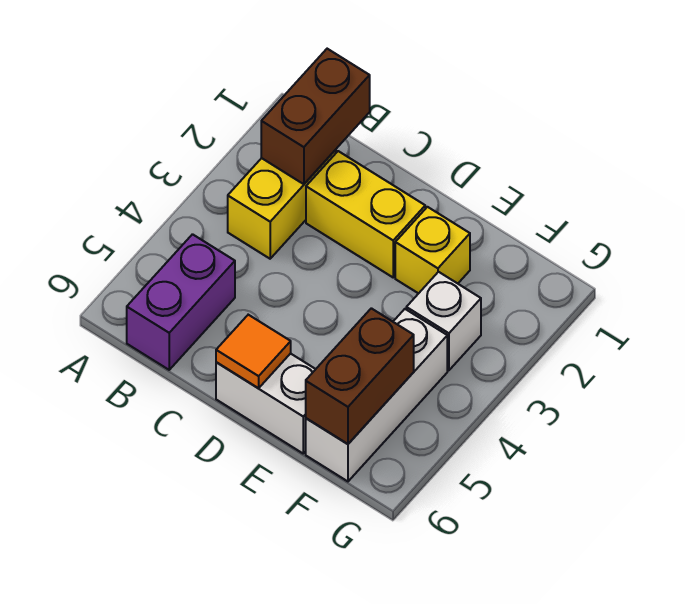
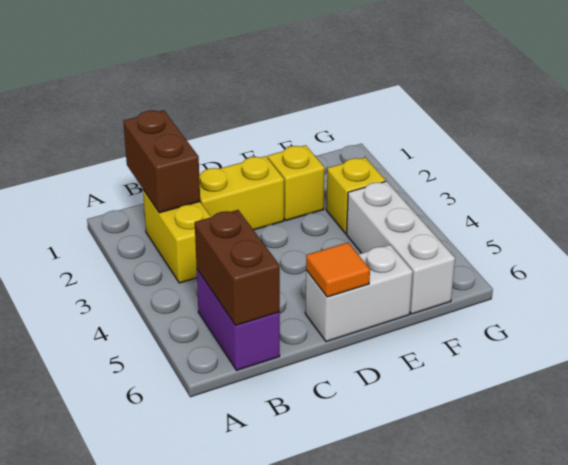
white 1x1 brick [406,272,481,370] -> yellow 1x1 brick [326,158,386,234]
brown 1x2 brick [306,308,414,444] -> brown 1x2 brick moved to [195,210,280,325]

